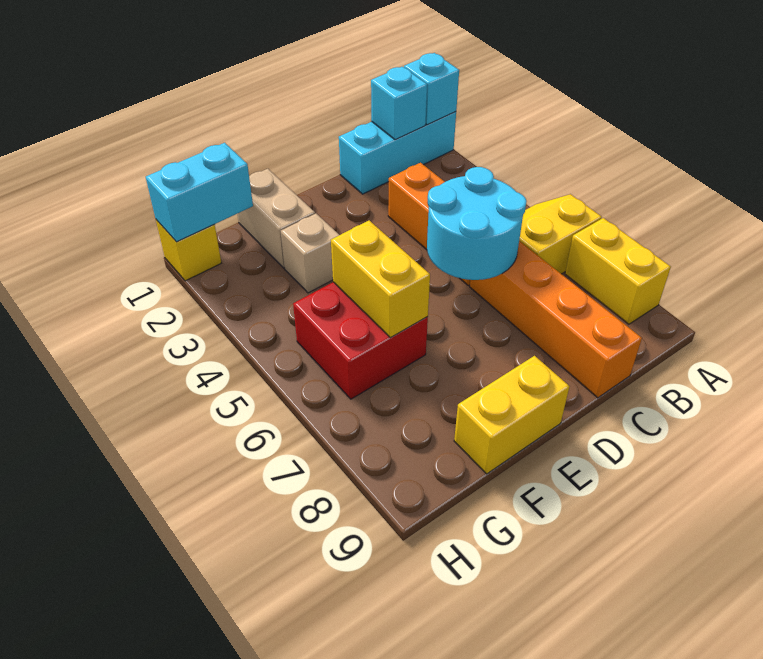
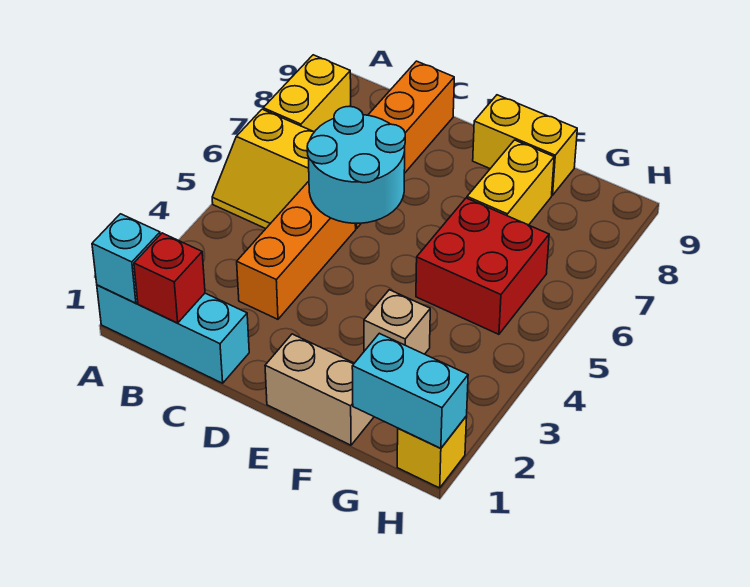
cyan 1x1 brick [371,67,427,140] -> red 1x1 brick [134,233,205,323]
tan 1x2 brick [238,169,315,268] -> tan 1x2 brick turned to [265,334,374,445]
yellow 1x2 brick [331,221,430,338] -> yellow 1x2 brick moved to [467,140,554,225]

